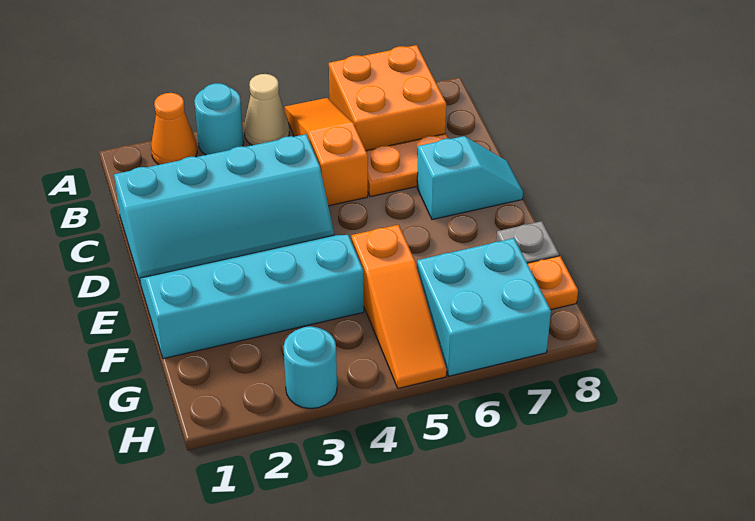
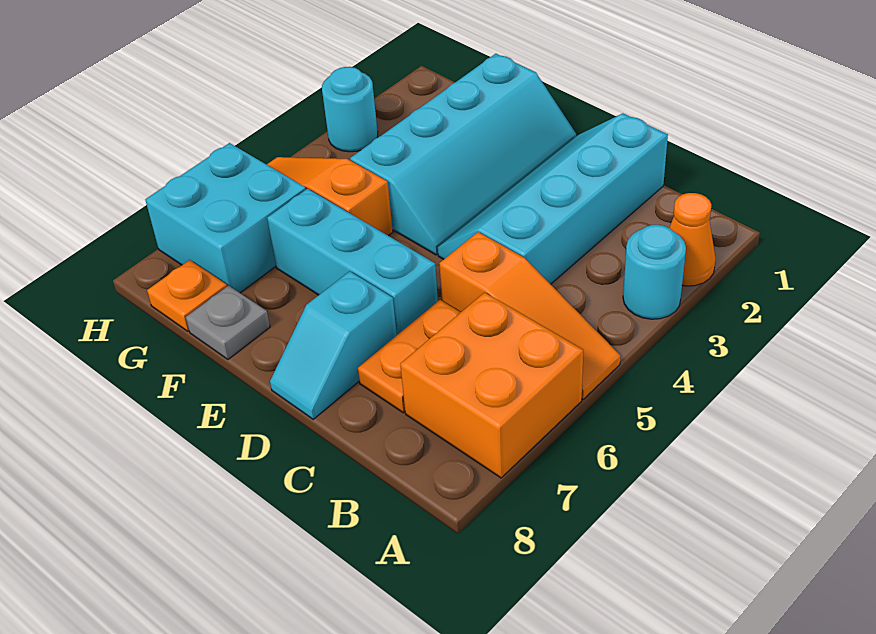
tan 1x1 cone [244,74,289,145] -> none
none -> cyan 1x3 brick [267,189,438,335]

